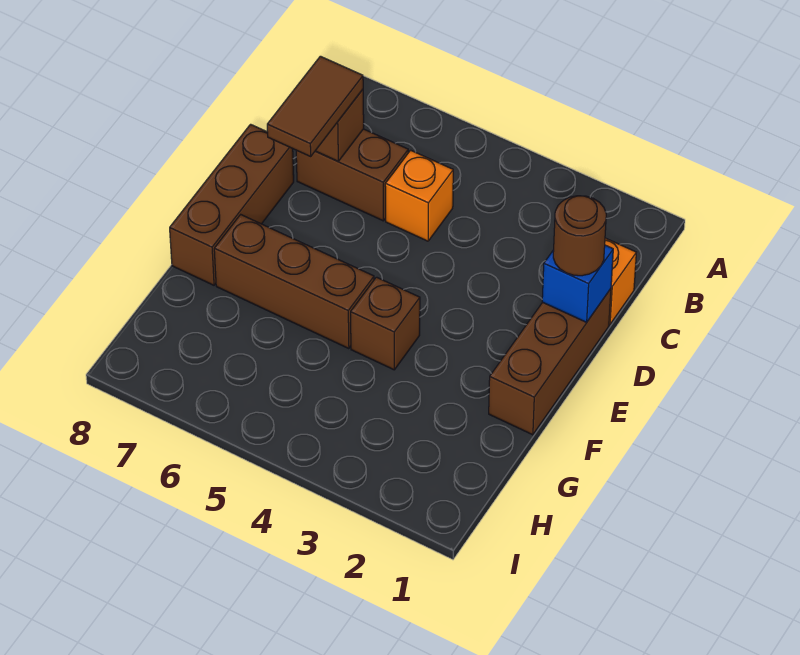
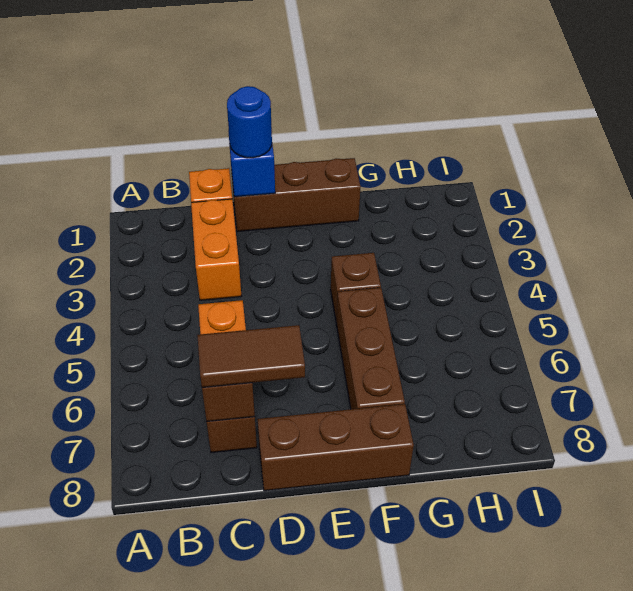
none -> orange 1x2 brick [191,199,241,300]
brown 1x1 round brick [553,196,606,276] -> blue 1x1 round brick [227,86,272,158]

